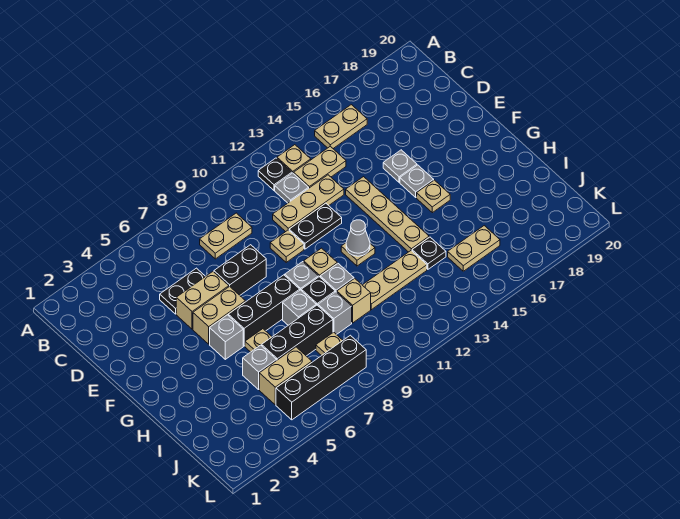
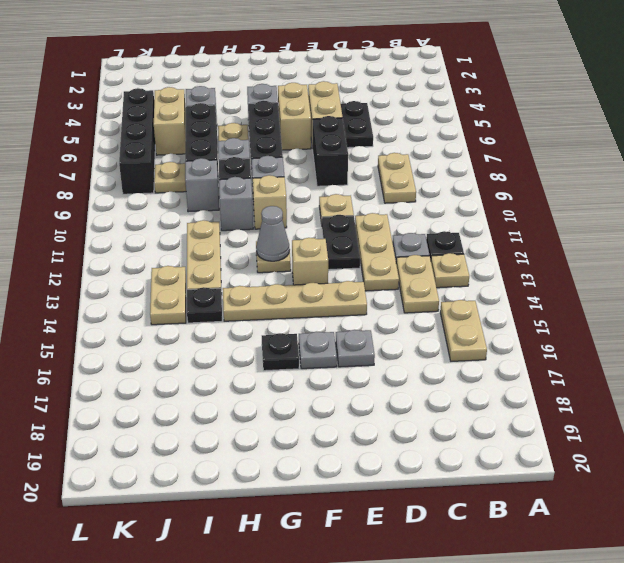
tan 1x1 plate [417,180,450,213] -> black 1x1 plate [262,333,299,371]
tan 1x1 brick [337,278,371,323] -> tan 1x1 brick moved to [292,238,328,285]
tan 1x2 plate [448,226,500,271] -> tan 1x2 plate moved to [150,266,186,325]

